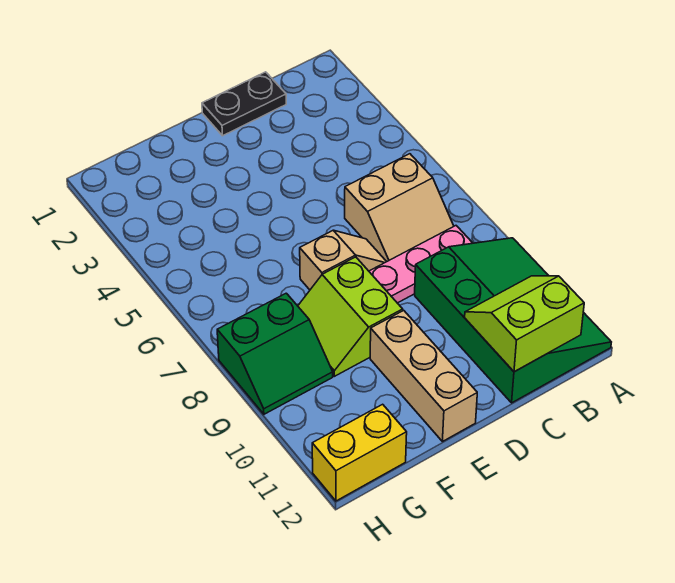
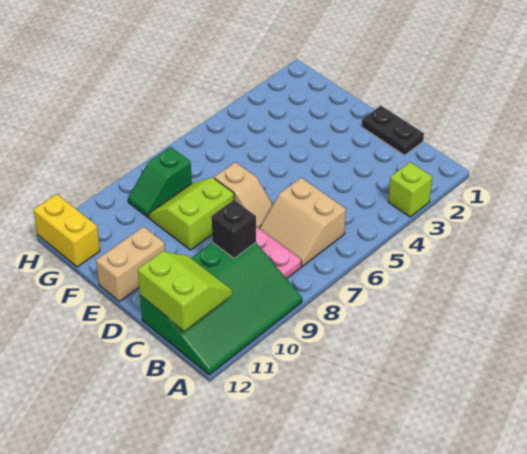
none -> lime 1x1 brick [388,162,432,217]
none -> black 1x1 brick [211,200,256,258]
tan 1x3 brick [370,310,477,442] -> tan 1x2 brick [96,227,165,302]
green 2x2 slope [217,293,333,414] -> green 1x2 slope [128,147,192,217]

